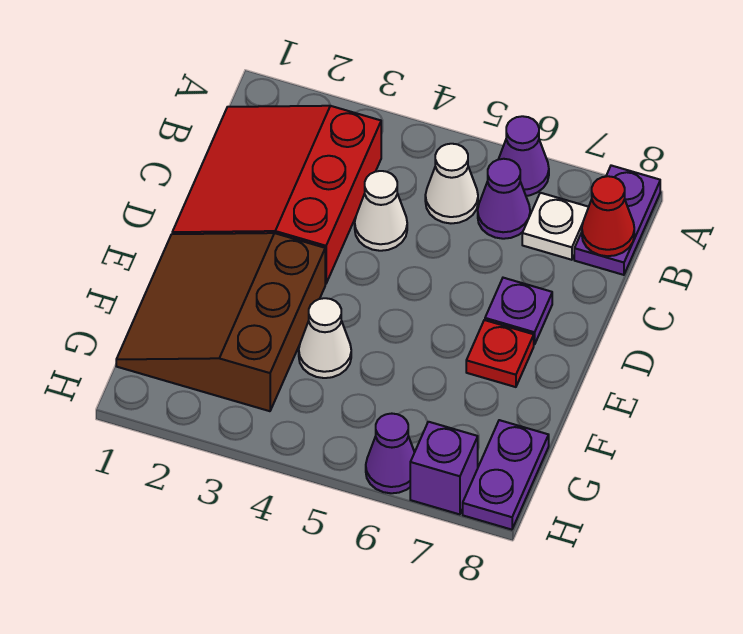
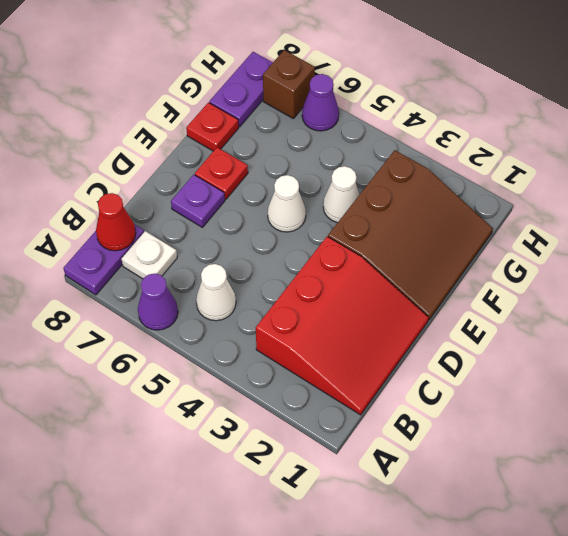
purple 1x1 cone [478,159,530,239] -> none
white 1x1 cone [355,171,407,251] -> white 1x1 cone moved to [268,175,306,232]
none -> red 1x1 plate [186,102,239,151]
purple 1x1 brick [410,422,478,514] -> brown 1x1 brick [263,50,315,118]

